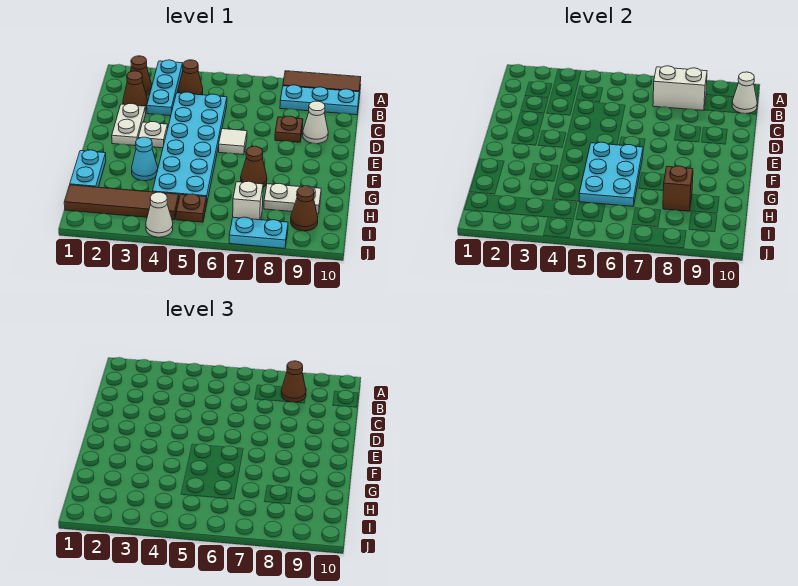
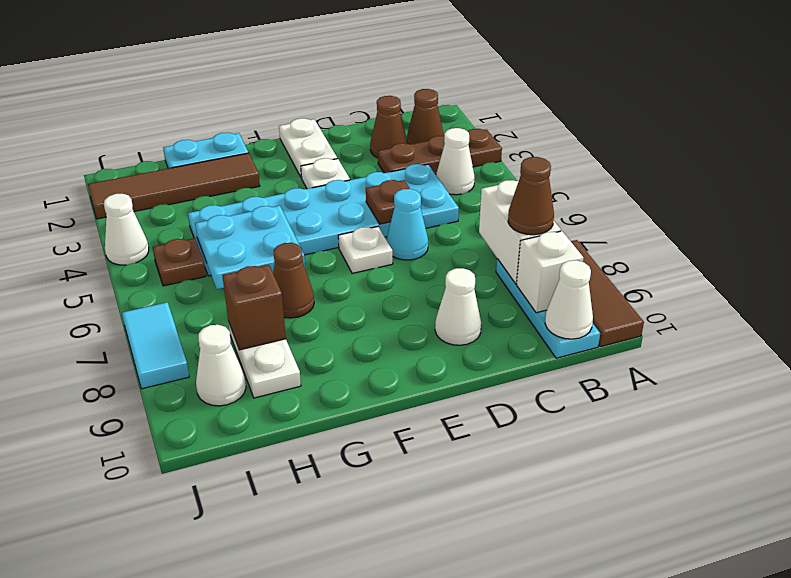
cyan 1x3 plate [147,60,183,116] -> brown 1x3 plate [378,129,502,175]
brown 1x1 cone [178,60,203,95] -> white 1x1 cone [436,128,475,195]
white 1x2 plate [112,104,146,146] -> white 1x2 plate turned to [279,118,337,178]
brown 1x1 plate [275,116,303,142] -> brown 1x1 plate moved to [366,180,410,224]
white 1x1 tile [219,129,247,155] -> white 1x1 plate [338,227,393,273]
cyan 2x3 plate [579,142,643,206] -> cyan 2x2 plate [195,206,305,289]
cyan 1x1 cone [132,137,158,181] -> cyan 1x1 cone moved to [386,189,428,260]
brown 1x4 tile [64,185,179,220] -> brown 1x4 tile turned to [88,153,260,219]
white 1x1 brick [233,181,263,220] -> white 1x1 brick moved to [517,231,584,313]
brown 1x1 cone [291,186,318,231] -> white 1x1 cone [196,325,246,406]
cyan 1x2 plate [229,217,288,248] -> cyan 1x2 tile [122,302,189,389]

